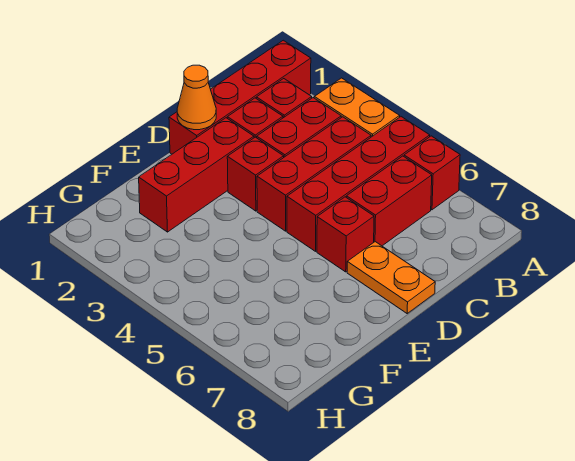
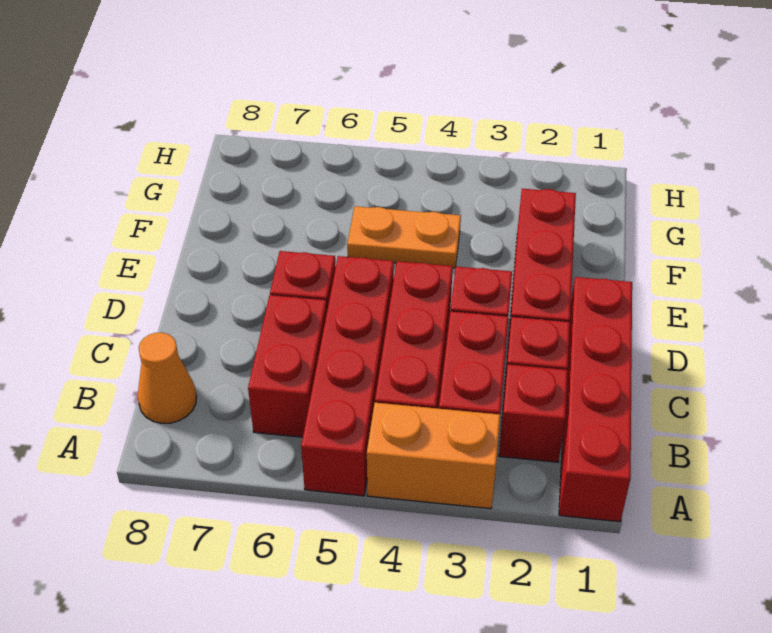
red 1x1 brick [404,136,460,210] -> none
orange 1x1 cone [177,65,216,130] -> orange 1x1 cone moved to [138,333,197,423]
orange 1x2 plate [347,242,435,313] -> orange 1x2 plate moved to [347,206,461,268]

